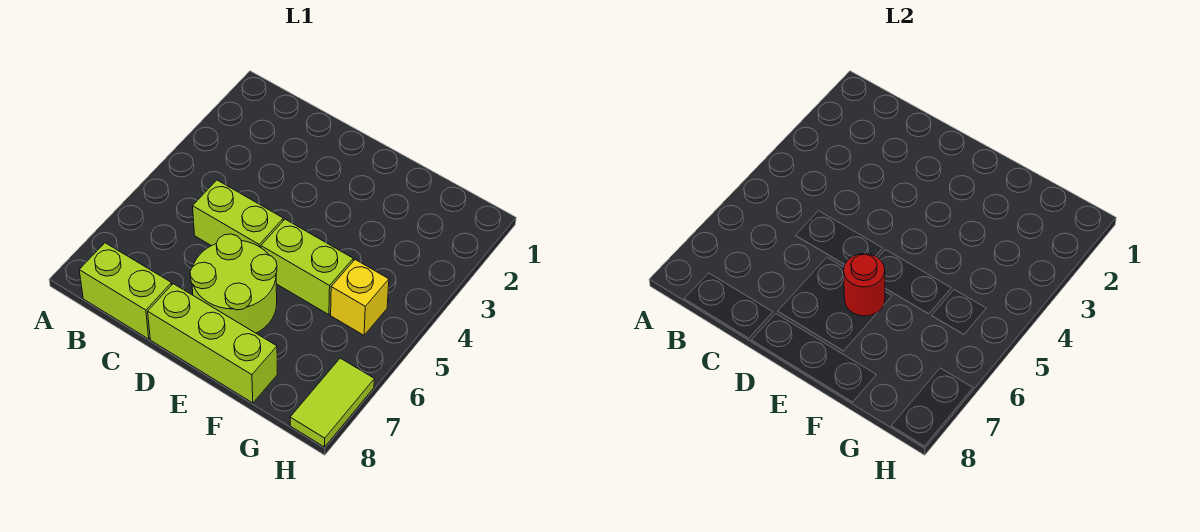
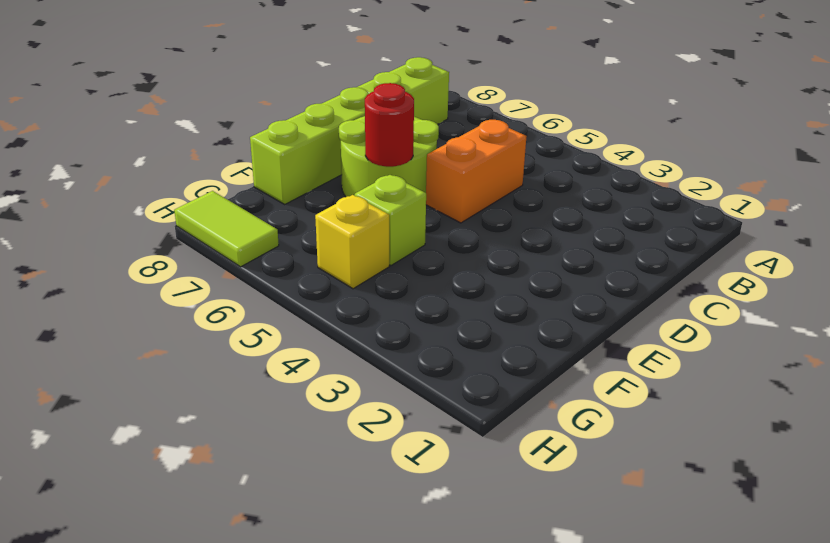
lime 1x2 brick [193,180,283,248] -> orange 1x2 brick [426,120,527,223]
lime 1x2 brick [261,219,353,315] -> lime 1x1 brick [355,175,426,266]

